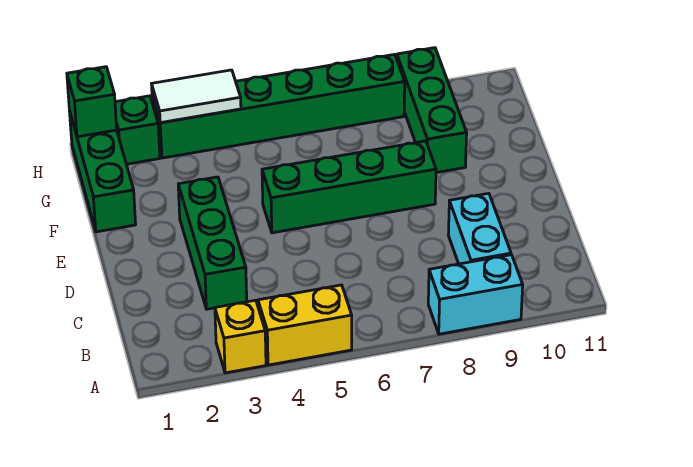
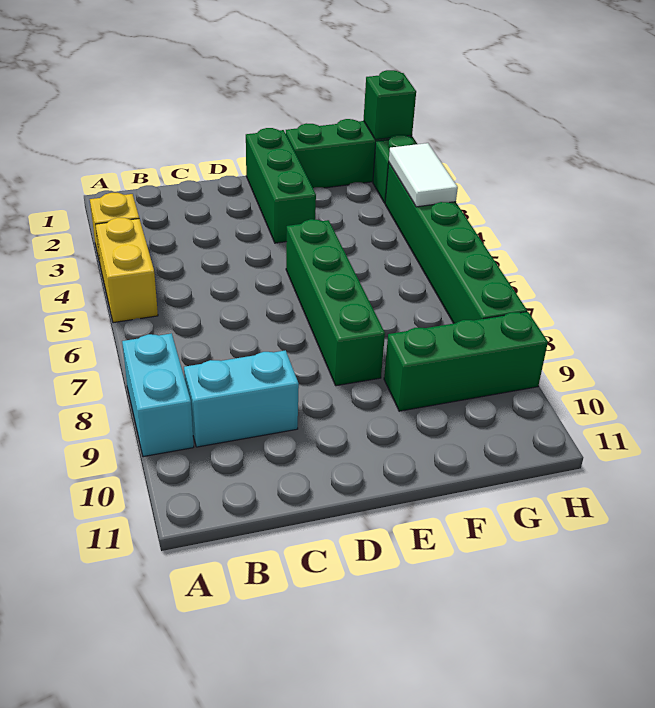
green 1x3 brick [178,177,247,309] -> green 1x3 brick turned to [246,128,316,243]

